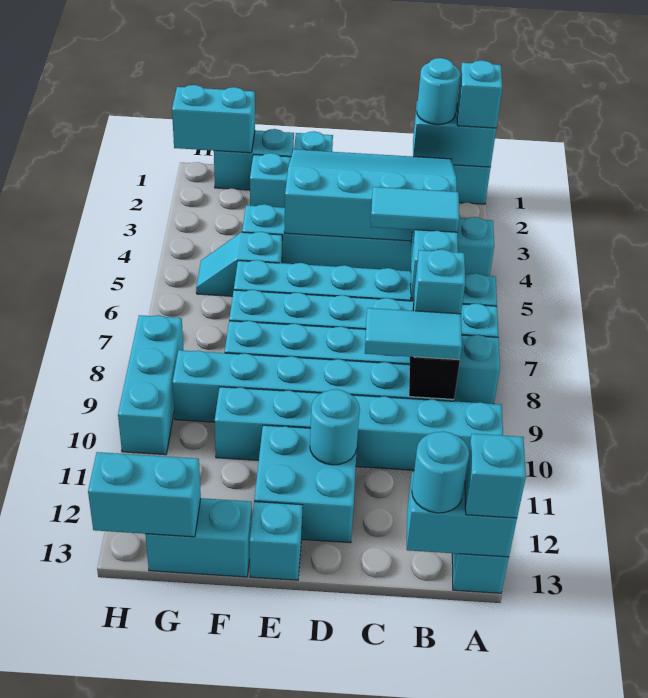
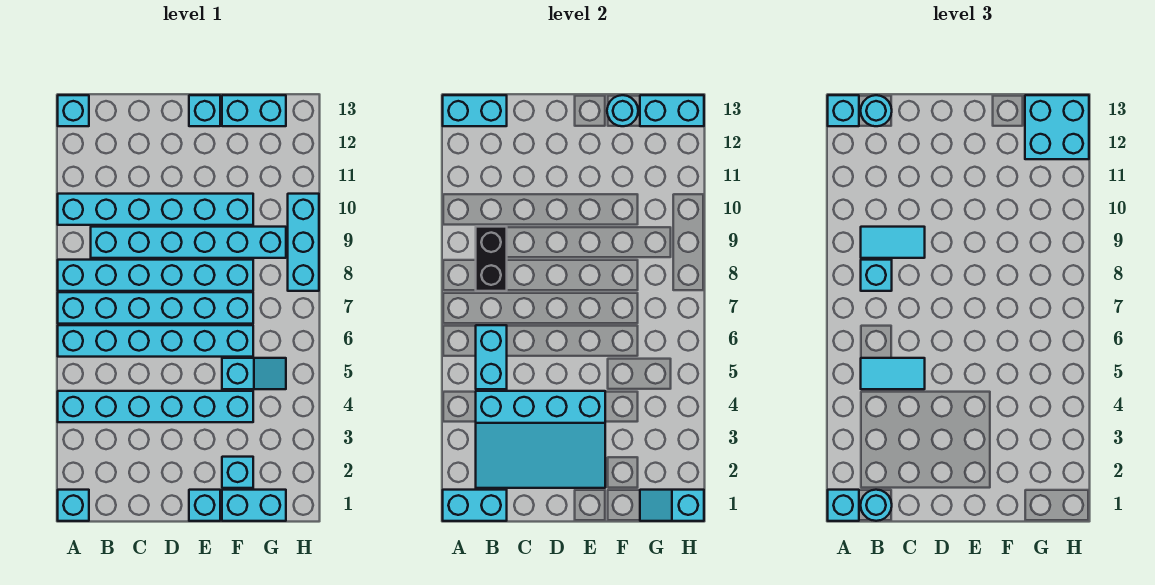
cyan 2x2 brick [254,425,357,543] -> cyan 2x2 brick moved to [1025,95,1089,159]
cyan 1x1 round brick [310,389,360,465] -> cyan 1x1 round brick moved to [607,95,638,126]
cyan 1x2 brick [172,85,255,153] -> cyan 1x2 slope [640,490,704,521]

